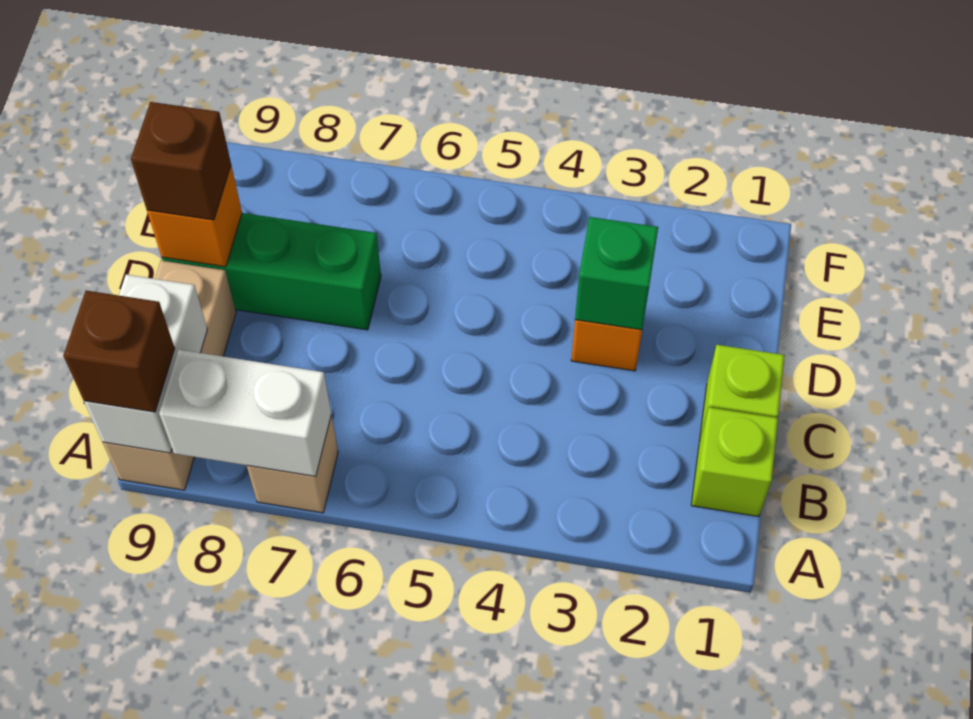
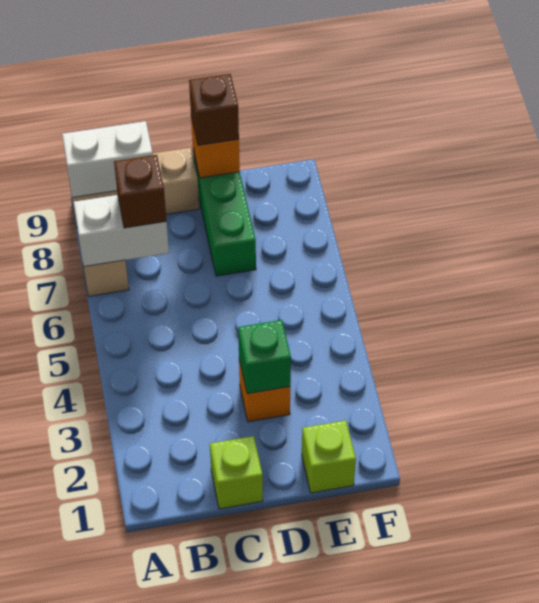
white 1x2 brick [159,350,331,476] -> white 1x2 brick turned to [74,195,169,267]
brown 1x1 brick [63,291,175,412] -> brown 1x1 brick moved to [114,155,167,228]
lime 1x1 brick [691,407,778,517] -> lime 1x1 brick moved to [302,420,356,493]

